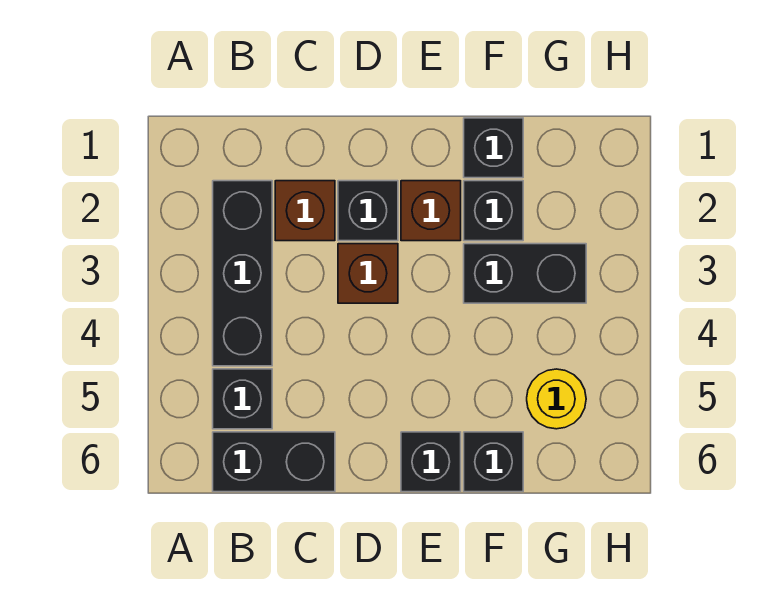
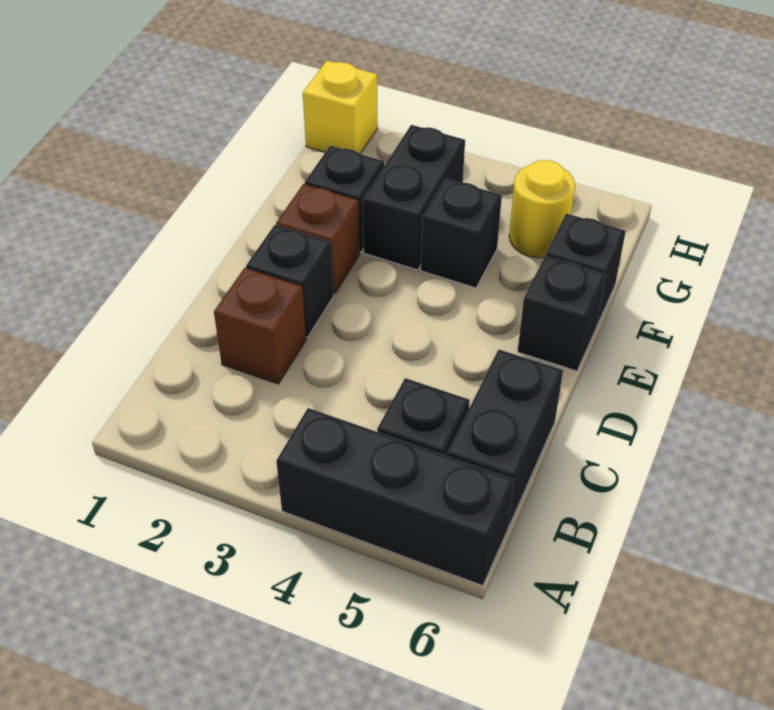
black 1x3 brick [213,181,272,366] -> black 1x3 brick moved to [276,408,514,586]
brown 1x1 brick [338,244,398,303] -> none
black 1x1 brick [464,118,523,178] -> black 1x1 brick moved to [421,179,502,288]
none -> yellow 1x1 brick [303,61,378,154]

